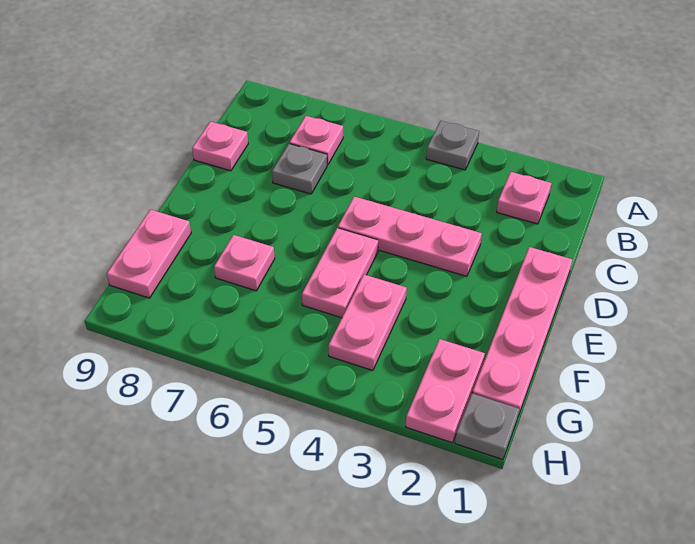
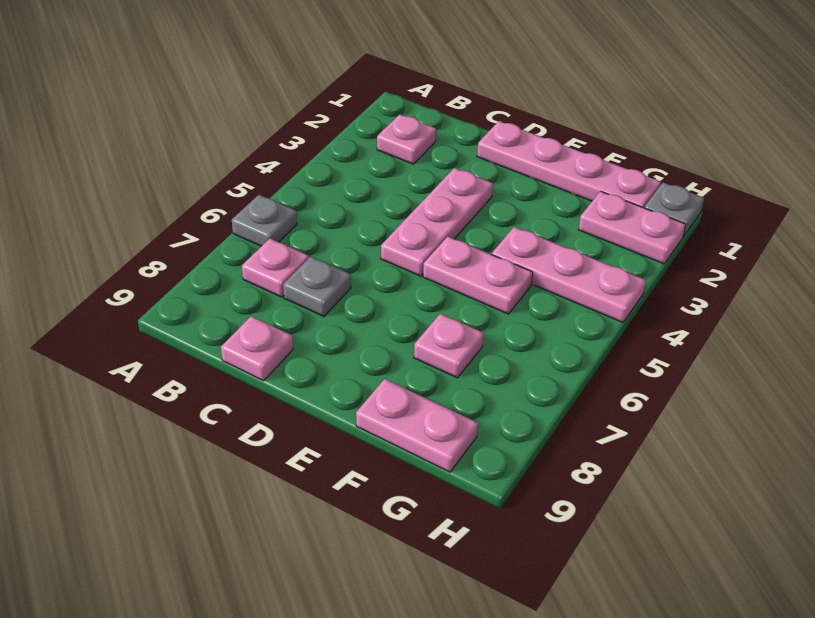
grey 1x1 plate [426,121,479,170] -> grey 1x1 plate moved to [232,195,297,246]
pink 1x2 plate [328,275,407,371] -> pink 1x3 plate [492,227,646,322]

